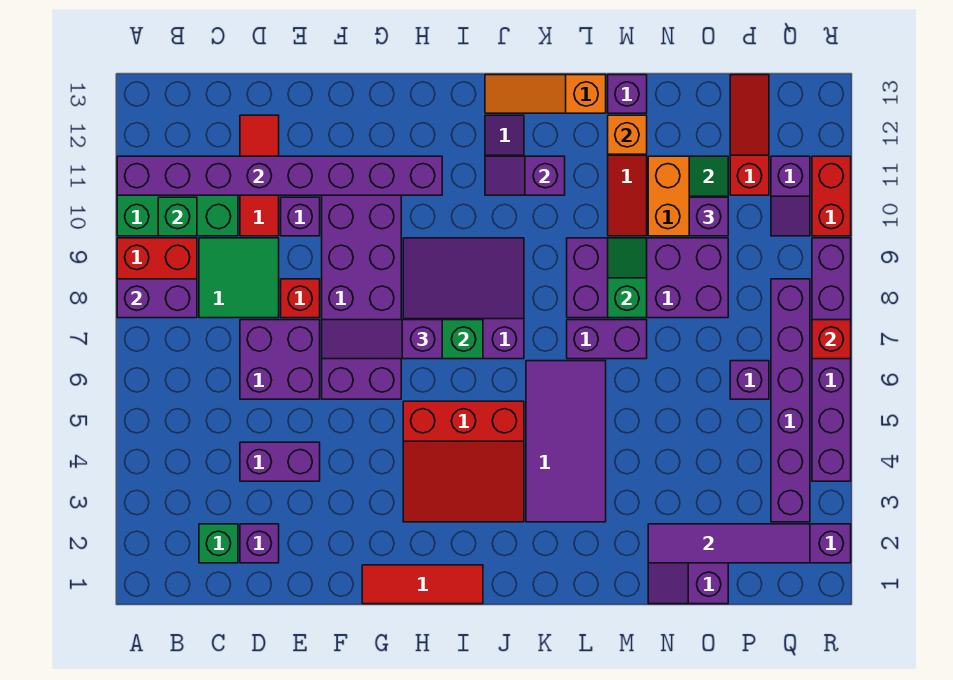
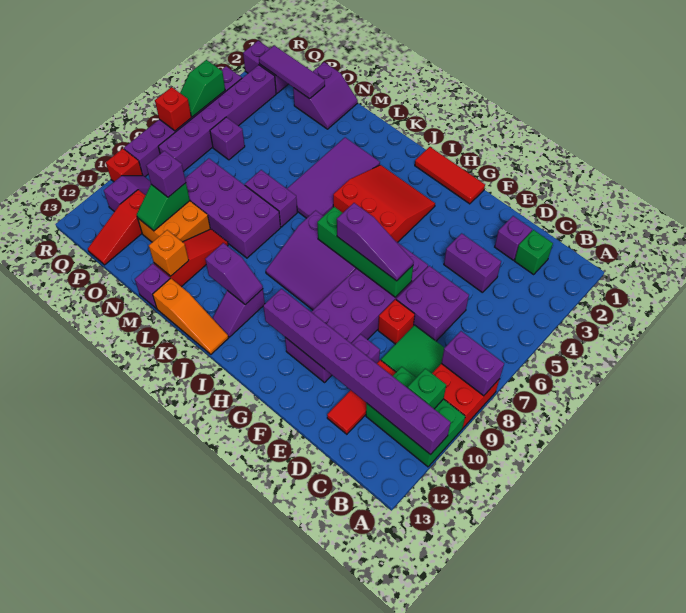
green 1x2 slope [608,238,647,318] -> green 1x2 slope moved to [180,60,225,117]
purple 1x4 tile [648,524,810,563] -> purple 1x3 tile [259,45,325,99]
red 1x2 brick [812,156,851,236] -> red 1x1 brick [106,149,143,182]

